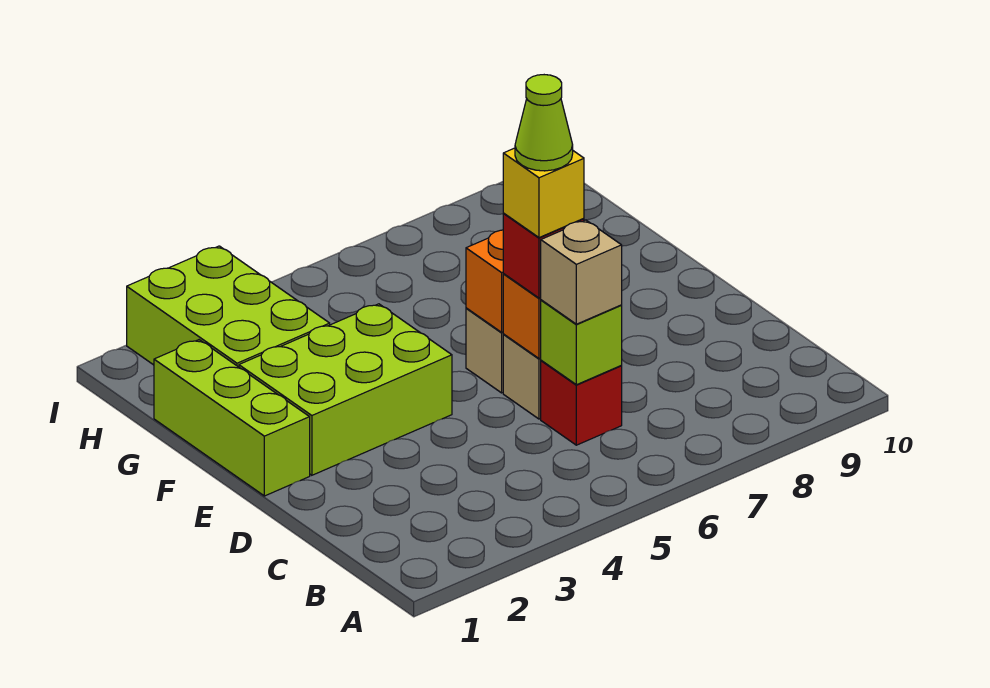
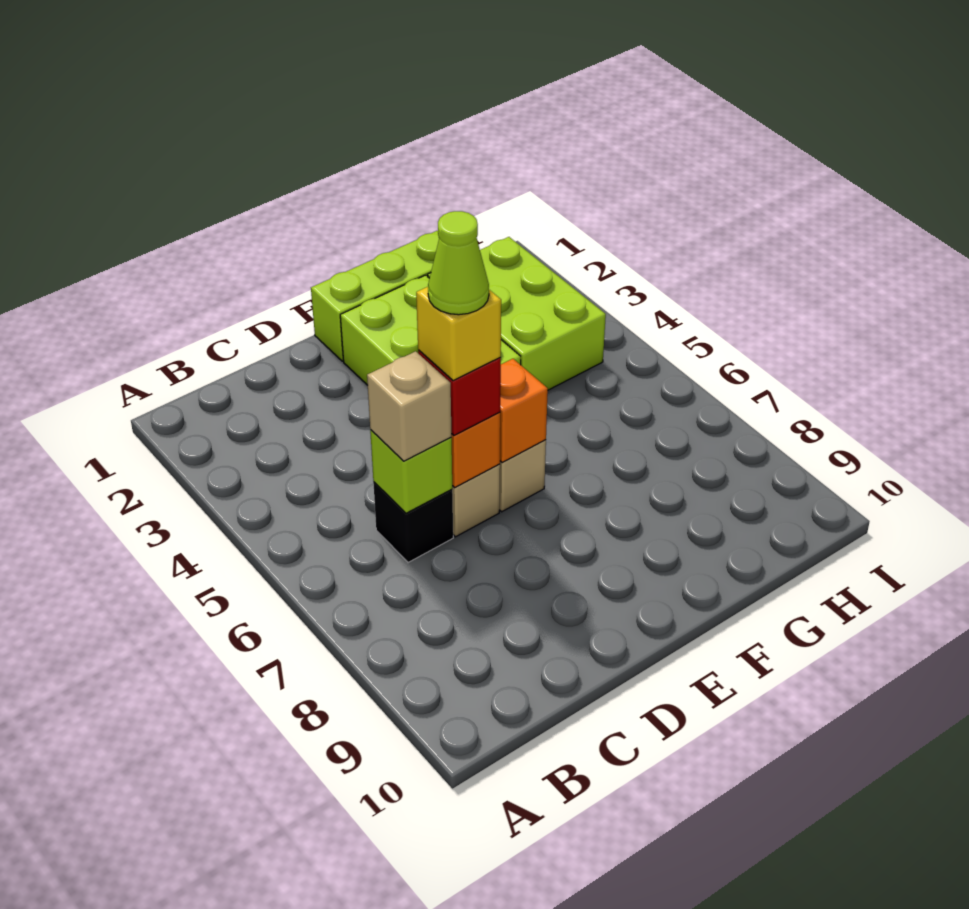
red 1x1 brick [541,360,622,445] -> black 1x1 brick [373,482,453,563]
lime 2x3 brick [127,246,330,367] -> lime 2x3 brick turned to [428,237,606,390]

